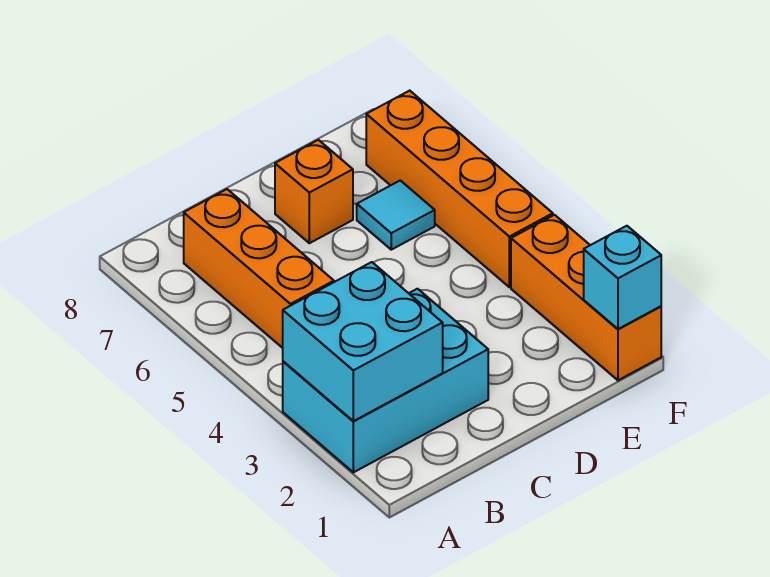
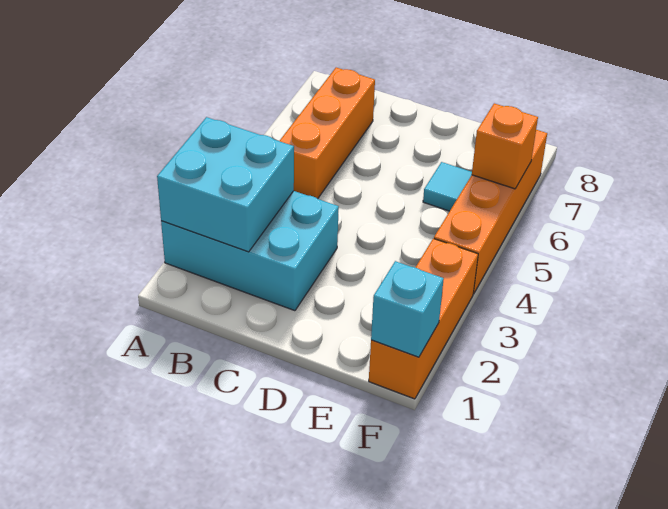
orange 1x1 brick [275,140,353,243] -> orange 1x1 brick moved to [472,103,538,189]

